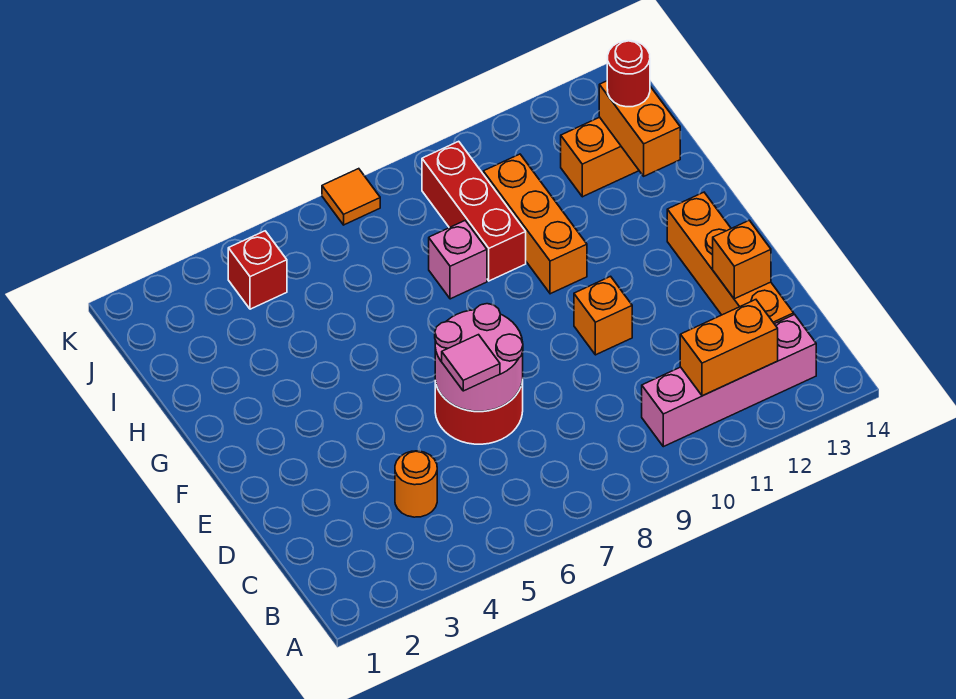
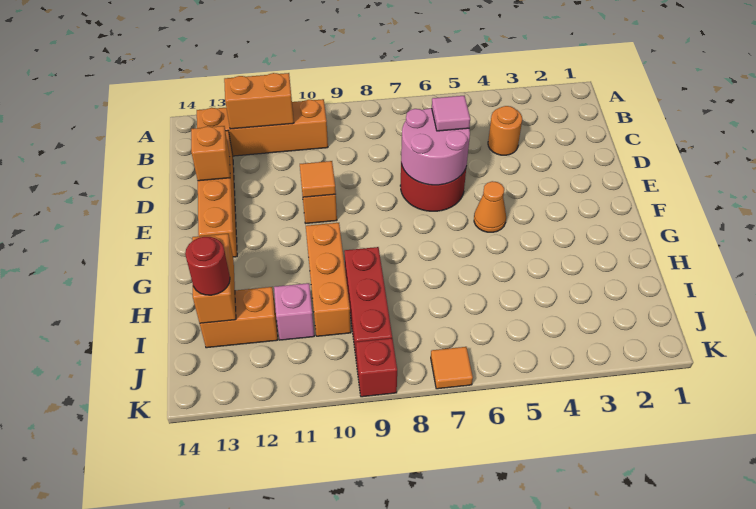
pink 1x4 brick [642,314,816,447] -> orange 1x4 brick [197,99,328,156]
none -> orange 1x1 tile [300,161,336,197]
none -> orange 1x1 cone [474,181,506,232]
pink 1x1 brick [429,221,487,299] -> pink 1x1 brick moved to [274,283,314,340]
red 1x1 brick [228,231,287,309] -> red 1x1 brick moved to [356,338,397,397]

